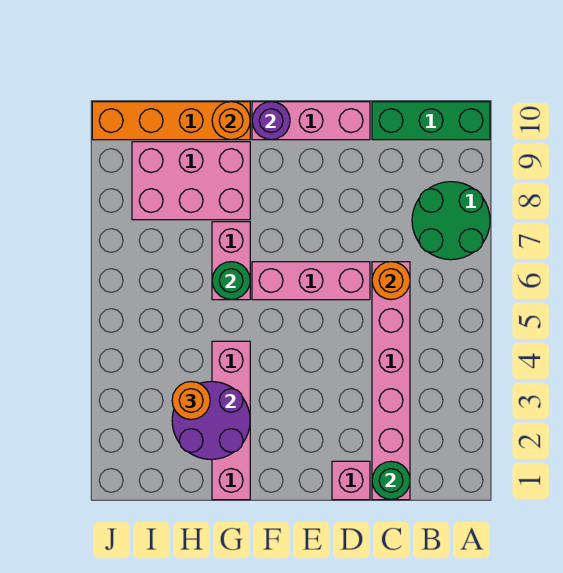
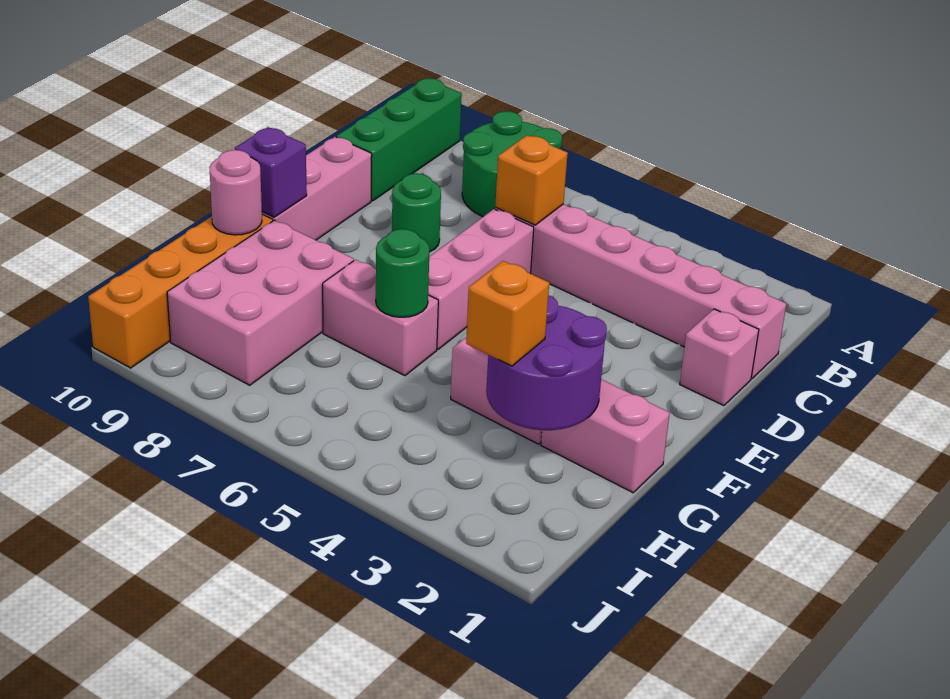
green 1x1 round brick [372,462,410,500] -> green 1x1 round brick moved to [392,173,441,252]
orange 1x1 round brick [372,262,410,300] -> orange 1x1 brick [495,135,568,225]
purple 1x1 round brick [252,102,290,140] -> purple 1x1 brick [235,127,307,217]
orange 1x1 round brick [212,102,250,140] -> pink 1x1 round brick [209,150,262,235]
orange 1x1 round brick [172,382,210,419] -> orange 1x1 brick [466,261,549,366]

